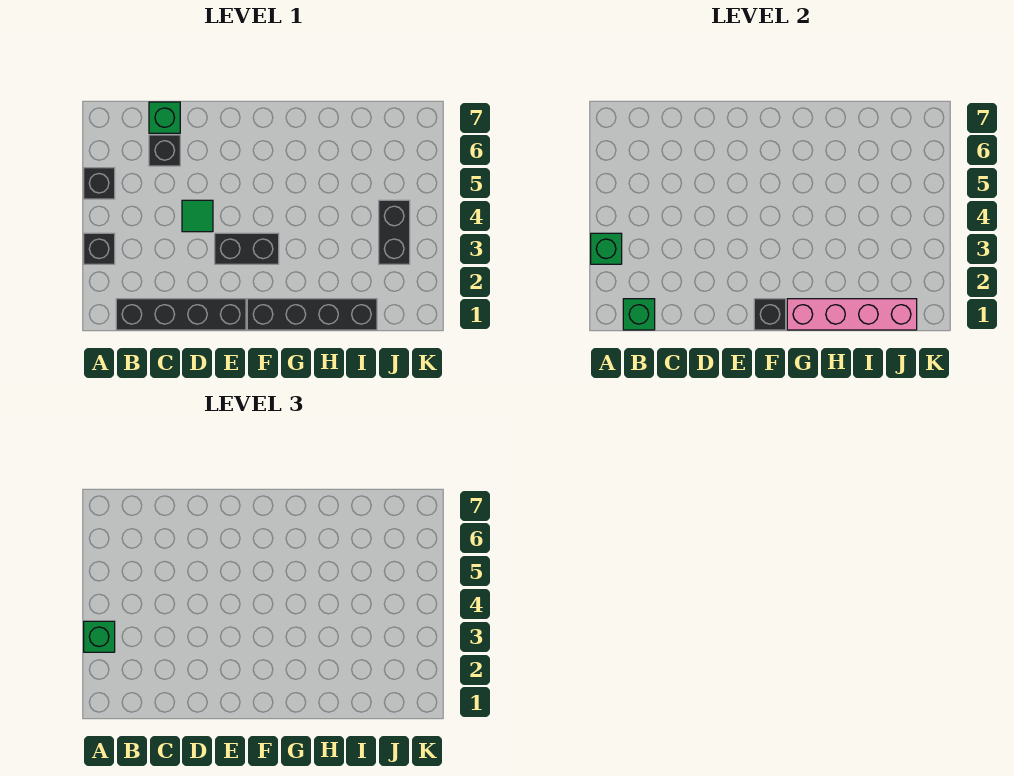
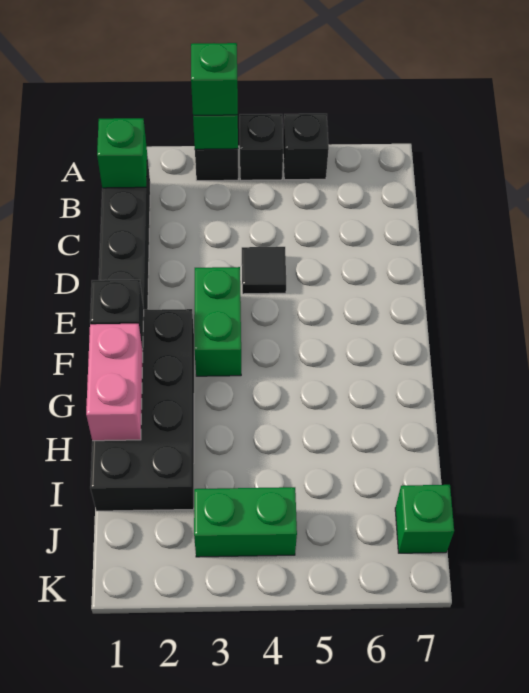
black 1x1 brick [149,135,180,166] -> black 1x1 brick moved to [240,114,283,180]
green 1x1 brick [149,102,180,133] -> green 1x1 brick moved to [395,485,454,553]
green 1x1 tile [182,200,213,232] -> black 1x1 tile [242,247,286,294]
black 1x2 brick [215,233,279,264] -> green 1x2 brick [194,267,241,376]
black 1x4 brick [247,299,377,330] -> black 2x4 brick [90,309,194,511]
pink 1x4 brick [787,299,917,330] -> pink 1x2 brick [86,324,143,441]
black 1x2 brick [379,200,410,264] -> green 1x2 brick [194,487,297,557]

